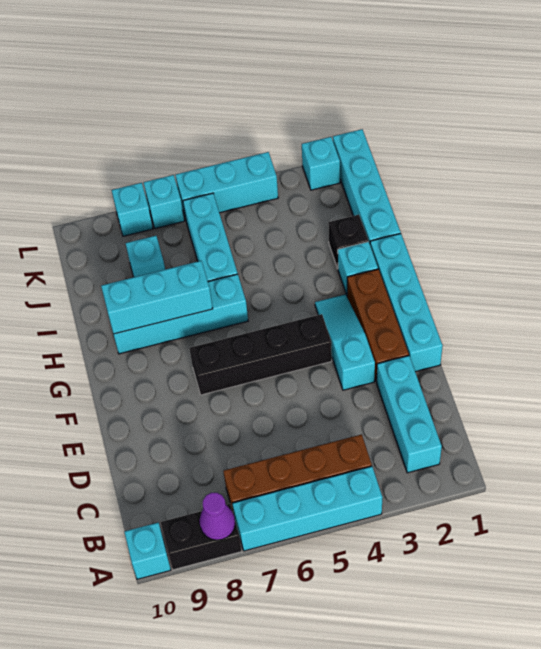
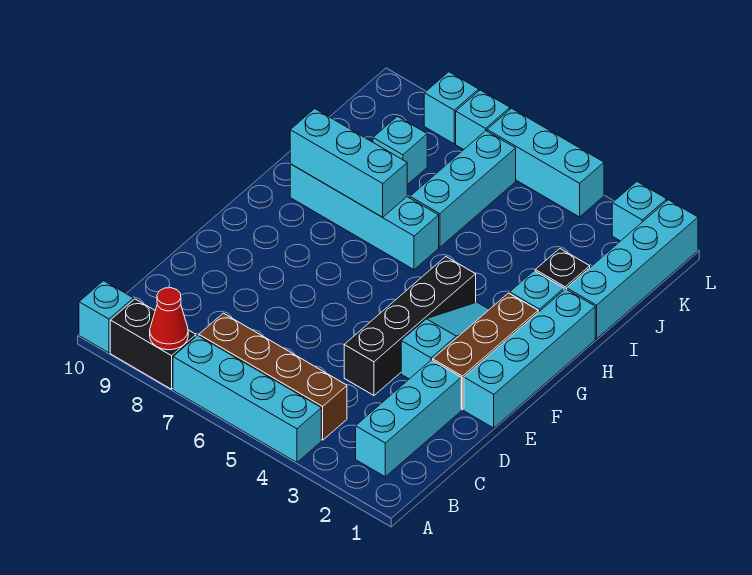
purple 1x1 cone [199,493,235,540] -> red 1x1 cone [150,288,188,350]
black 1x4 brick [189,314,332,395] -> black 1x4 brick turned to [344,257,476,395]

